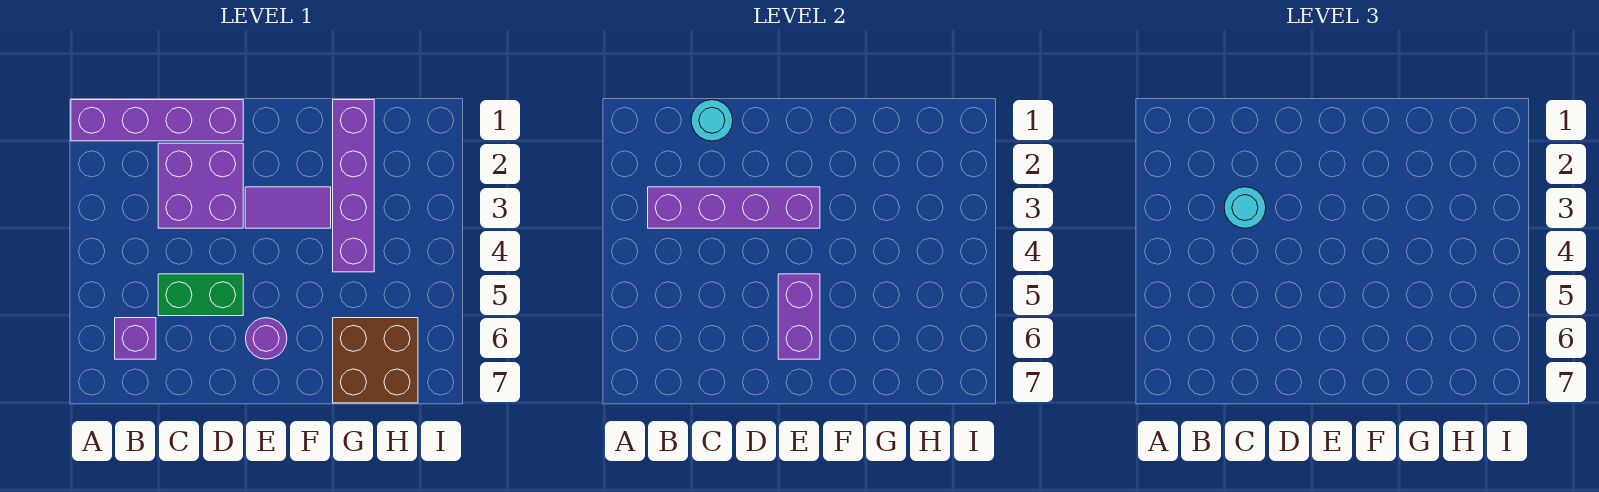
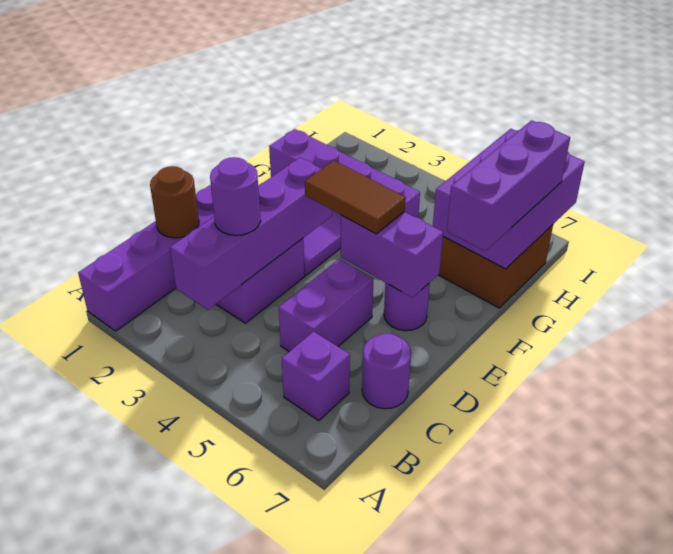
cyan 1x1 round brick [691,100,733,141] -> brown 1x1 round brick [150,166,199,238]
cyan 1x1 round brick [1224,187,1266,228] -> purple 1x1 round brick [210,157,261,235]
green 1x2 brick [158,274,243,316] -> purple 1x2 brick [279,259,374,352]
none -> purple 1x1 round brick [362,333,411,409]
none -> brown 1x2 tile [305,161,406,234]
none -> purple 1x3 brick [447,120,570,251]
none -> purple 2x3 brick [433,129,585,269]

